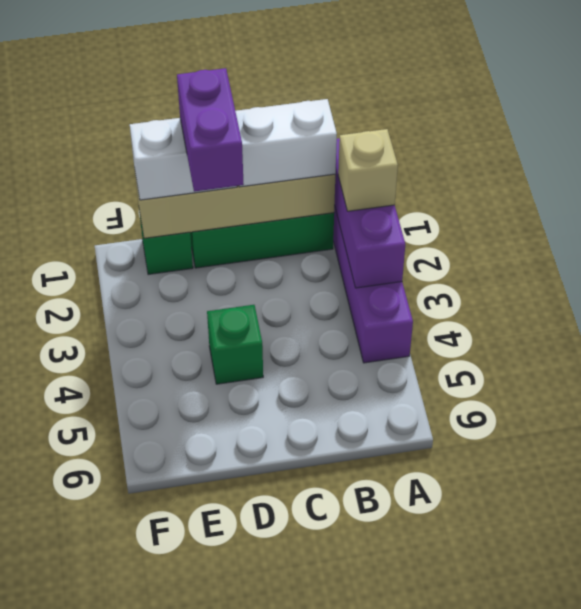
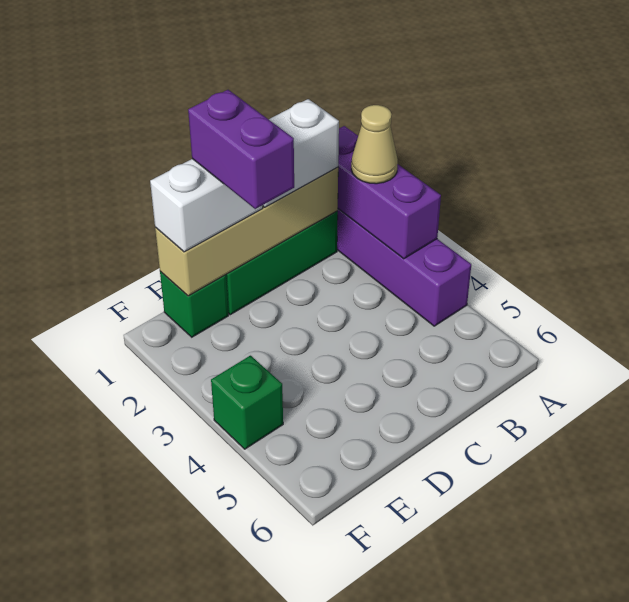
tan 1x1 brick [338,129,398,211] -> tan 1x1 cone [351,105,398,184]
green 1x1 brick [207,305,263,384] -> green 1x1 brick moved to [211,356,283,449]

